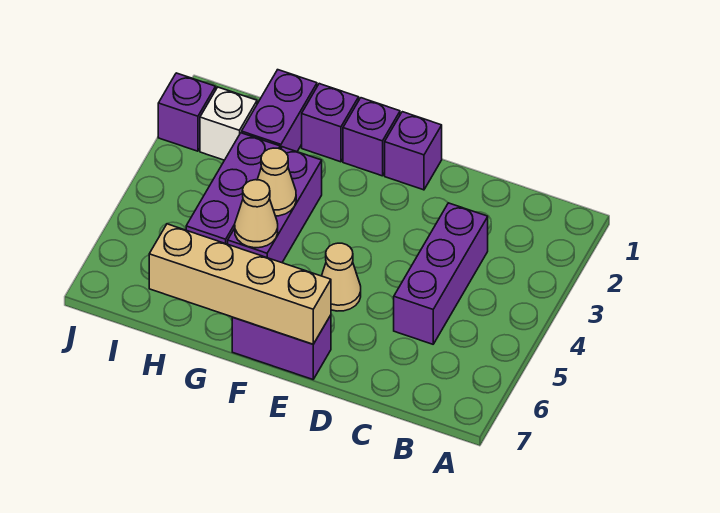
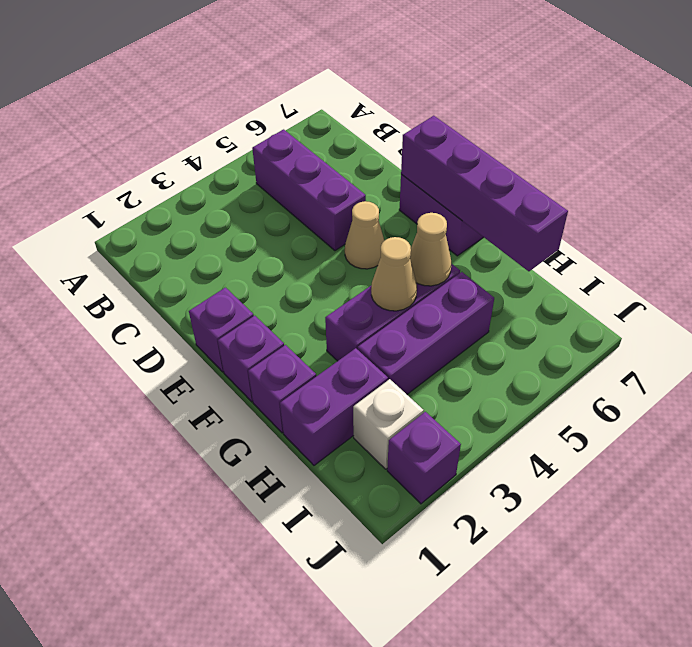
purple 1x3 brick [394,203,488,344] -> purple 1x3 brick turned to [252,129,366,251]
tan 1x4 brick [149,224,331,344] -> purple 1x4 brick [401,116,568,271]

